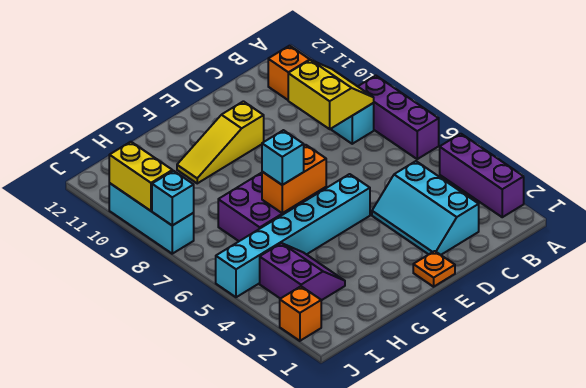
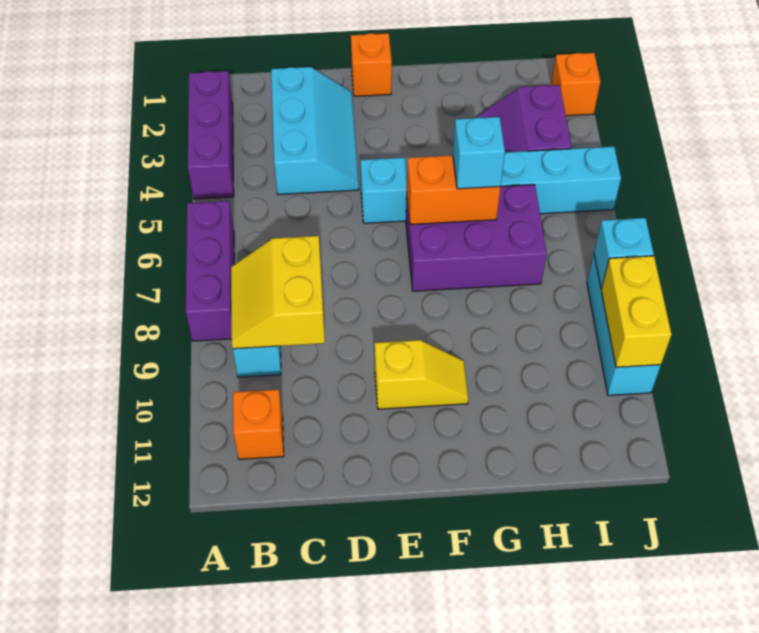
orange 1x1 plate [413,251,455,287] -> orange 1x1 brick [351,33,392,96]
yellow 1x3 slope [177,101,264,183] -> yellow 1x2 slope [375,340,468,409]

